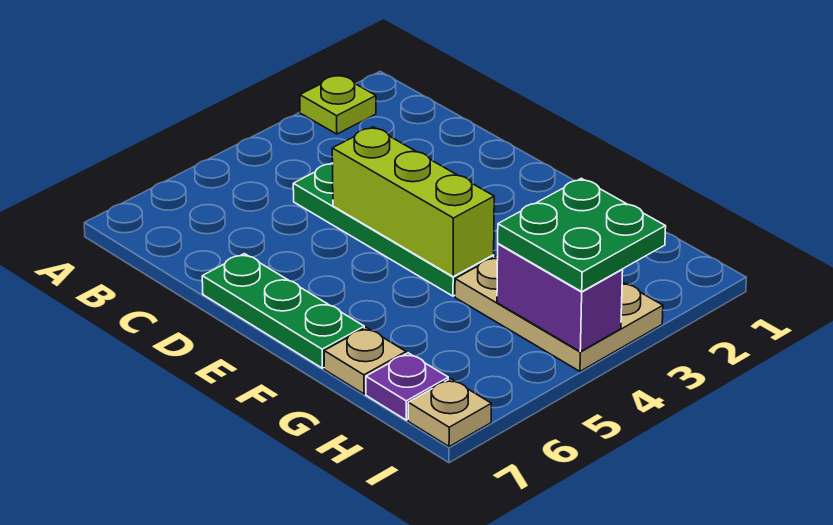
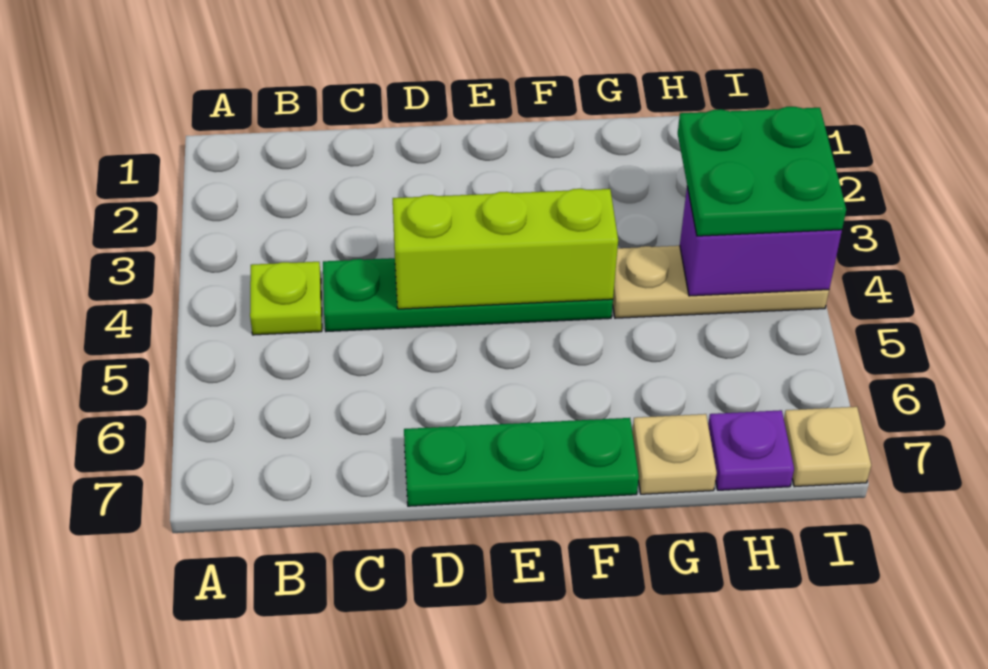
lime 1x1 plate [300,75,376,134] -> lime 1x1 plate moved to [250,262,322,335]
tan 2x3 plate [455,255,663,371] -> tan 1x3 plate [613,246,829,318]

